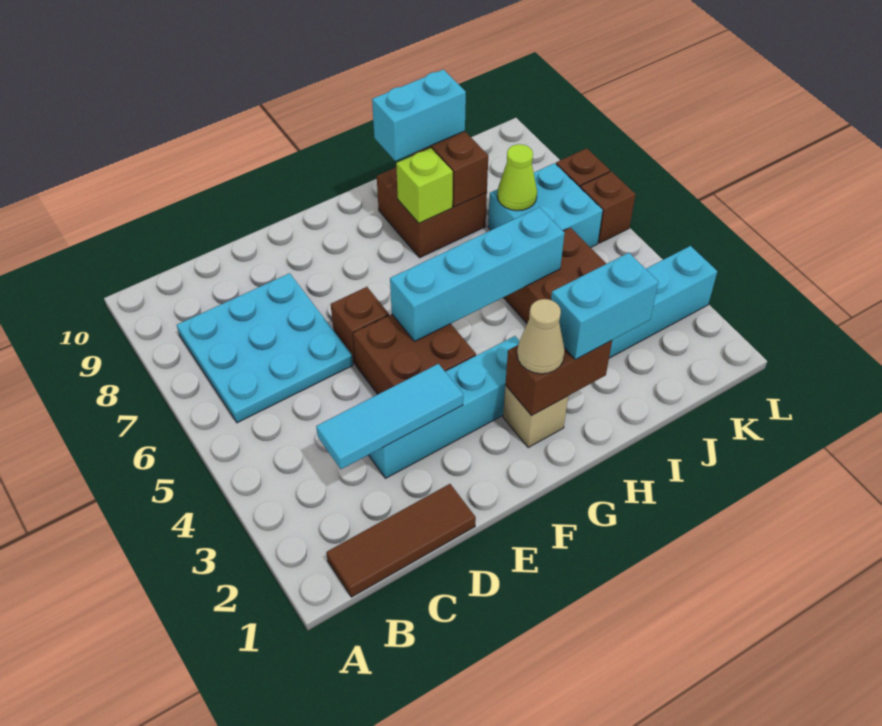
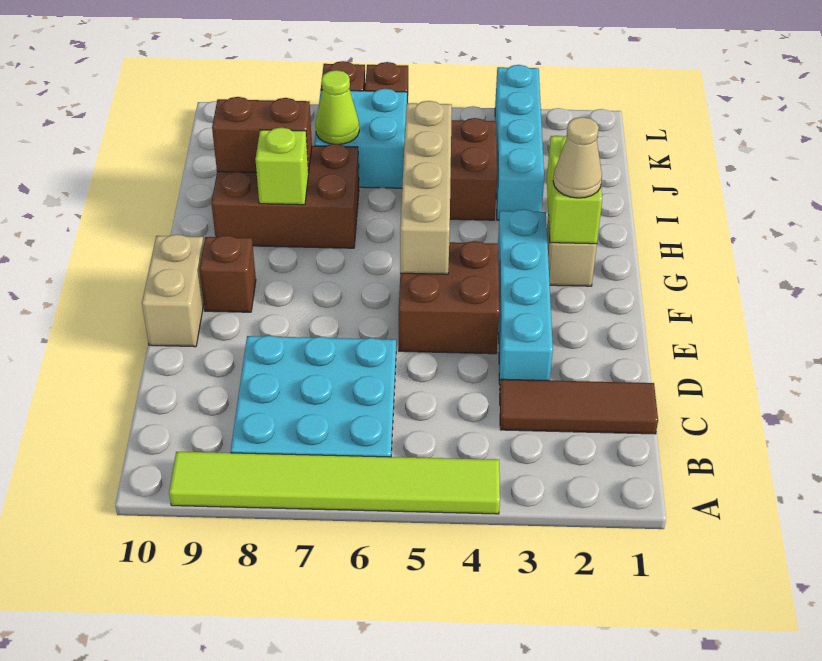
none -> lime 1x6 tile [169,452,500,514]
brown 1x3 tile [326,484,476,597] -> brown 1x3 tile turned to [500,379,658,434]
cyan 1x3 tile [316,364,463,469] -> none
brown 1x1 brick [331,287,389,364] -> brown 1x1 brick moved to [199,236,256,312]
none -> tan 1x2 brick [142,234,204,347]
cyan 1x4 brick [390,207,565,341] -> tan 1x4 brick [400,101,452,274]
brown 1x2 brick [505,341,612,416] -> lime 1x2 brick [547,136,602,244]
cyan 1x2 brick [551,253,658,360] -> none
brown 2x2 brick [377,167,487,258] -> brown 2x3 brick [211,144,359,248]
cyan 1x2 brick [372,70,466,161] -> none

